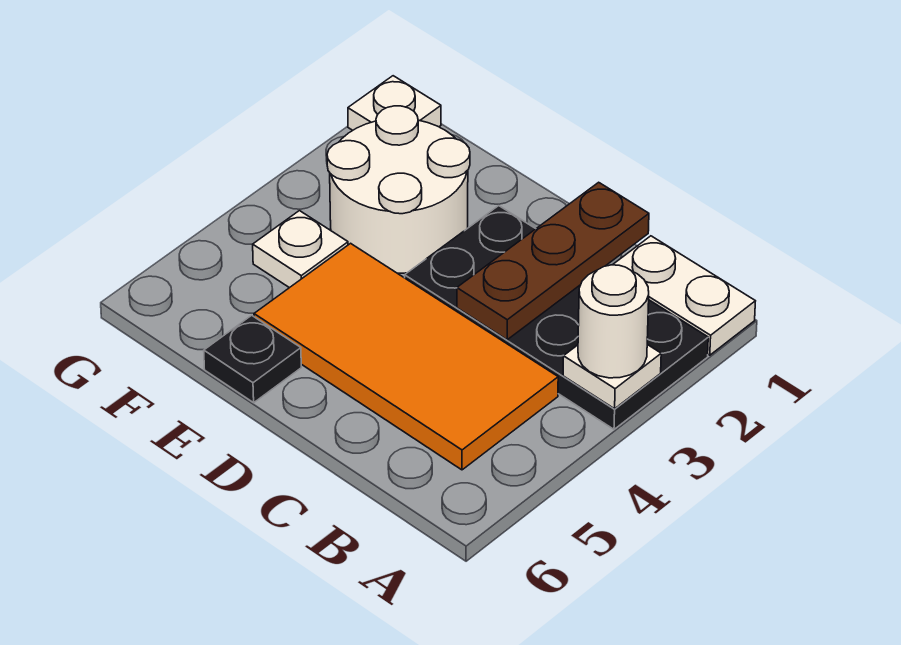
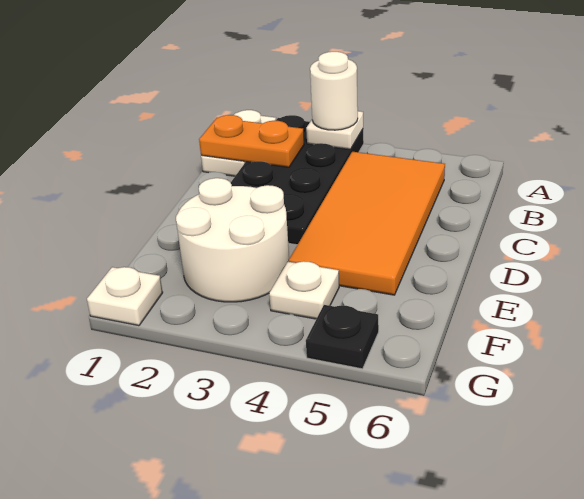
none -> orange 1x2 plate [199,115,304,167]
brown 1x3 plate [457,182,649,340] -> none
black 1x1 plate [204,315,301,403] -> black 1x1 plate moved to [306,305,379,369]

